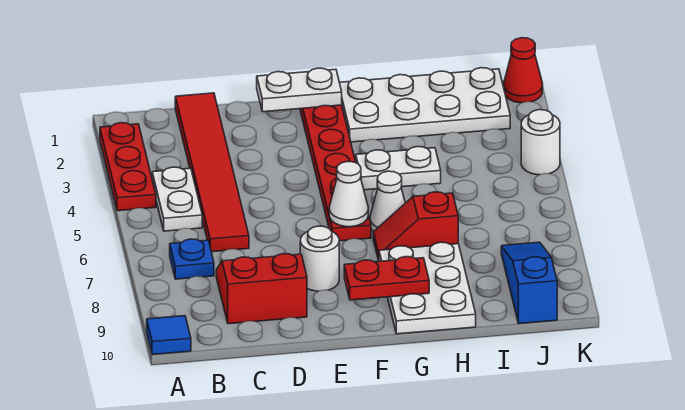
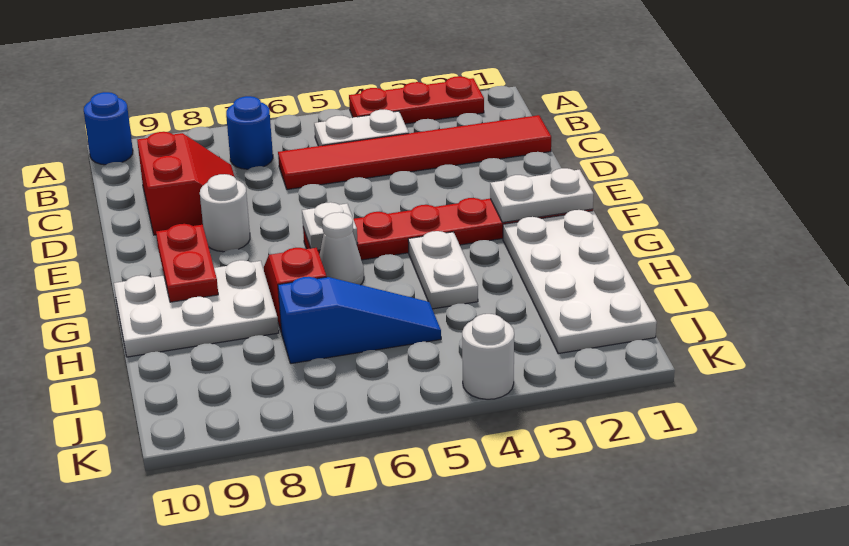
blue 1x1 tile [147,316,191,355] -> blue 1x1 round brick [84,92,133,165]
blue 1x1 plate [170,239,214,279] -> blue 1x1 round brick [226,96,273,169]
white 1x2 plate [257,68,342,112] -> white 1x2 plate turned to [490,168,594,223]
white 1x1 cone [329,162,368,227] -> white 1x1 plate [302,202,358,250]
blue 1x3 slope [501,242,557,324] -> blue 1x3 slope moved to [278,277,441,364]
red 1x1 cone [504,38,543,103] -> none

